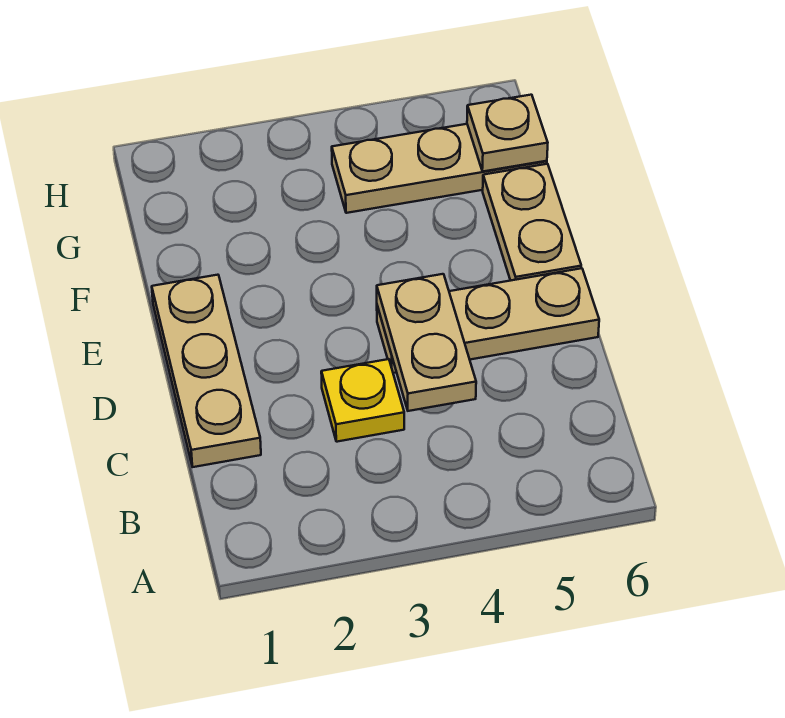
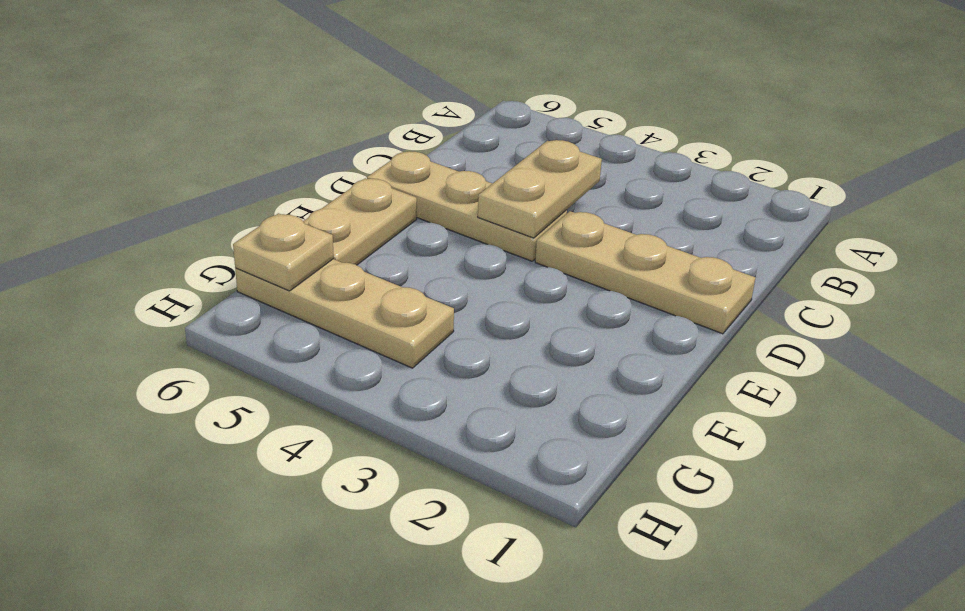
tan 1x3 plate [152,275,261,467] -> tan 1x3 plate turned to [535,211,755,334]
yellow 1x1 plate [321,359,404,442] -> none

